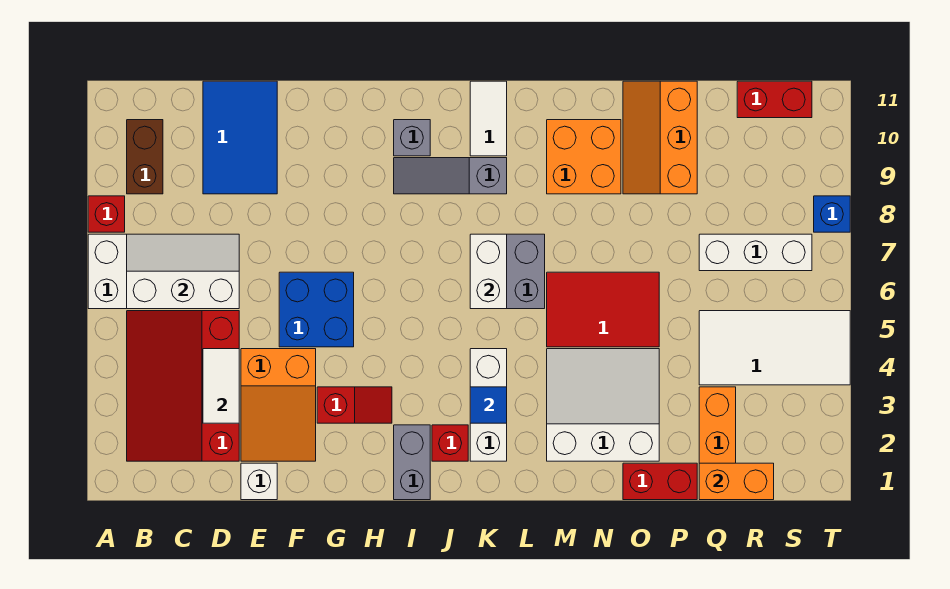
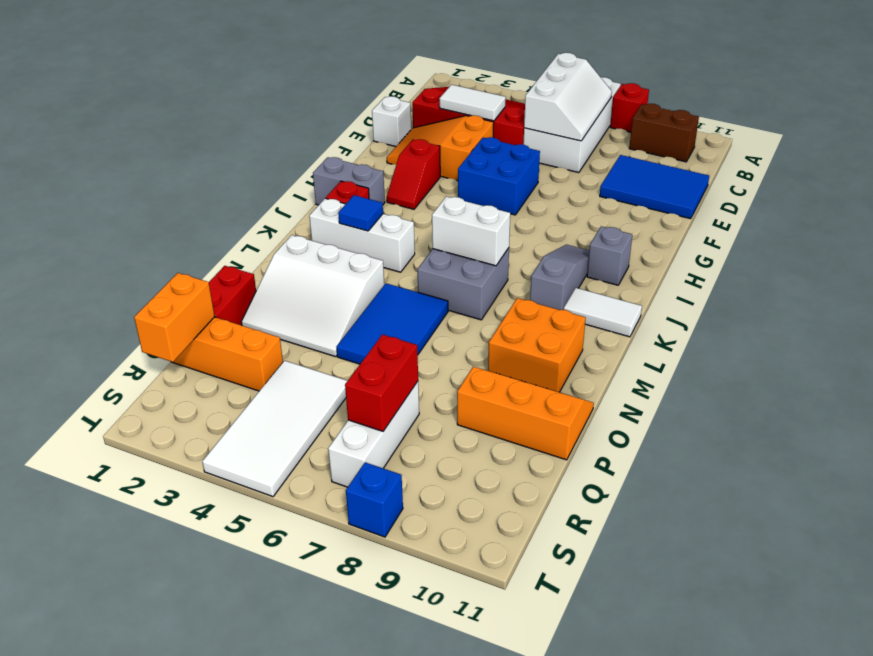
white 3x3 slope [547,349,659,461] -> white 3x3 slope turned to [241,235,384,357]
red 2x3 tile [547,272,659,347] -> blue 2x3 tile [336,283,448,364]
red 1x2 brick [737,81,812,118] -> red 1x2 brick moved to [345,335,418,431]

